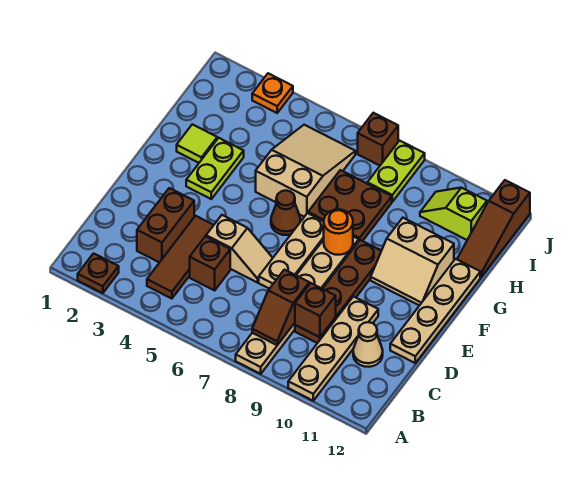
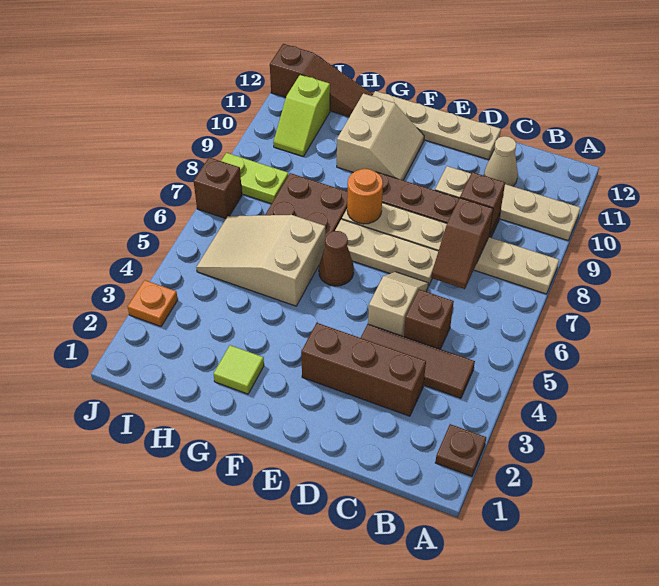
brown 1x2 slope [252,270,309,345] -> brown 1x2 slope turned to [431,198,493,289]
brown 1x2 brick [137,188,194,263] -> brown 1x3 brick [301,323,426,416]
lime 1x2 plate [186,138,244,199] -> none

